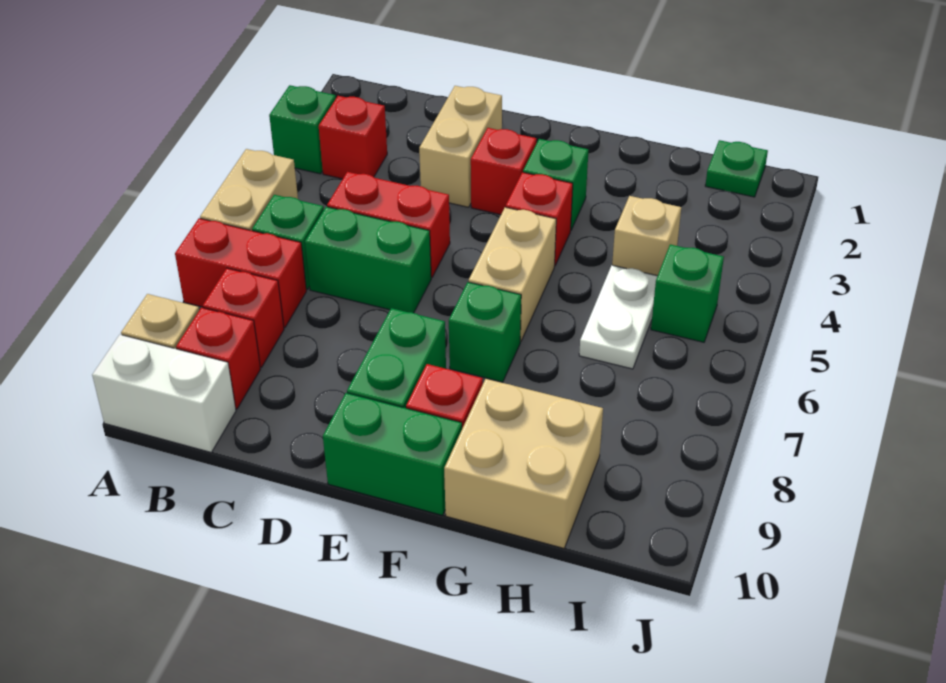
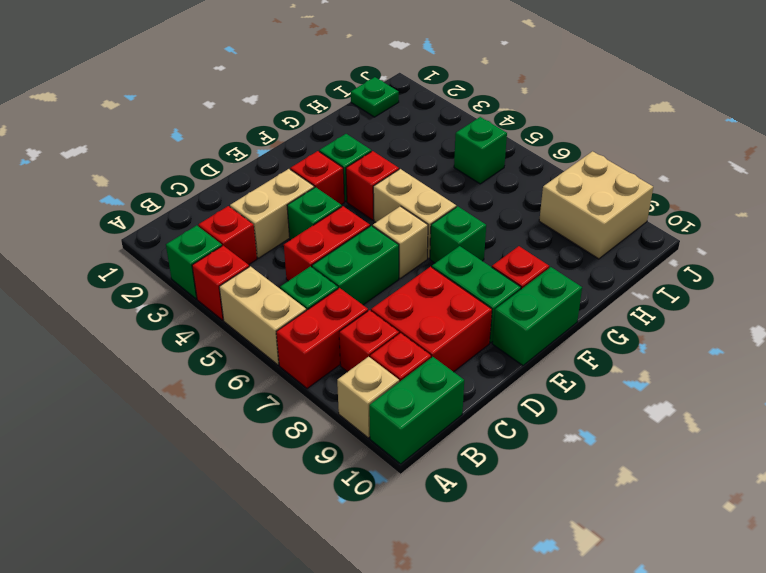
none -> red 1x1 brick [192,246,249,320]
white 1x2 brick [92,335,236,452] -> green 1x2 brick [369,357,464,464]
none -> red 2x2 brick [371,267,492,372]
tan 1x2 brick [419,86,502,207] -> tan 1x2 brick turned to [230,169,314,258]
none -> green 1x1 brick [287,187,342,240]
tan 2x2 brick [444,379,603,548] -> tan 2x2 brick moved to [539,151,653,259]
tan 1x1 brick [612,196,681,276] -> tan 1x1 brick moved to [373,206,428,278]
white 1x2 plate [579,265,657,369] -> none

